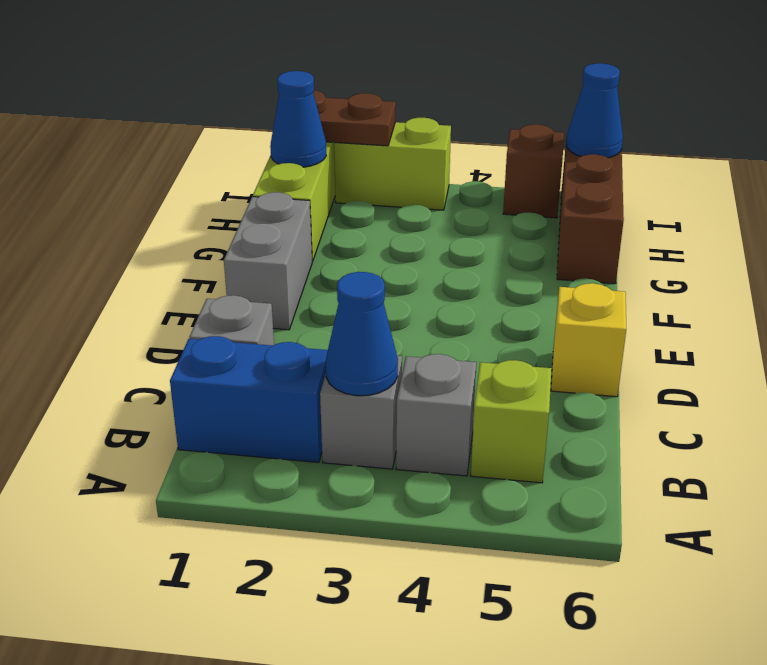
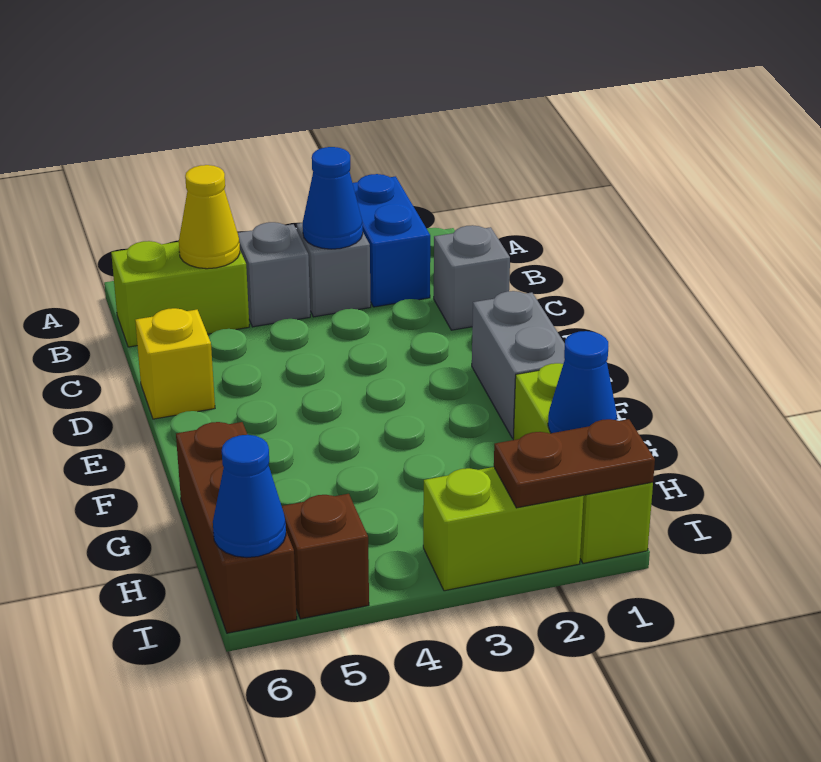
blue 1x2 brick [170,336,328,462] -> blue 1x2 brick turned to [353,174,430,307]
lime 1x1 brick [471,360,552,483] -> lime 1x2 brick [111,241,249,347]
none -> yellow 1x1 cone [179,165,240,269]

